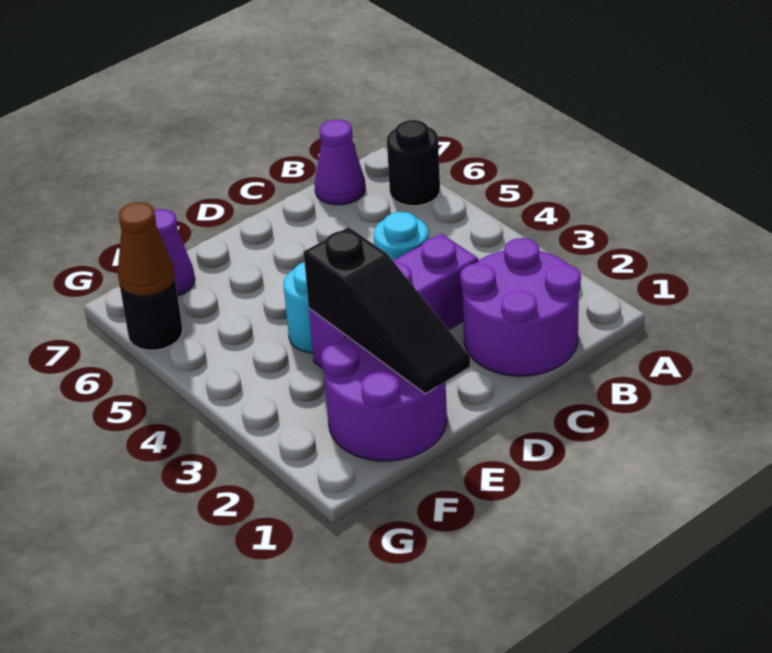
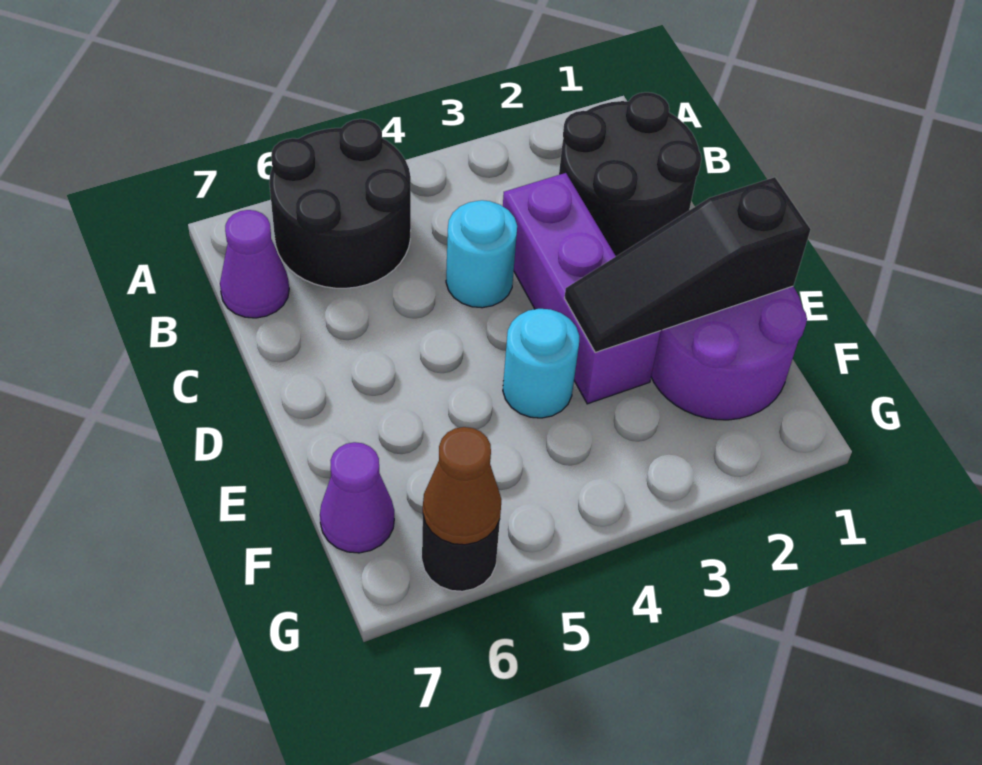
black 1x1 round brick [387,120,440,206] -> black 2x2 round brick [269,119,411,288]
purple 2x2 round brick [460,238,581,376] -> black 2x2 round brick [559,92,702,256]
black 1x3 slope [304,227,470,394] -> black 1x3 slope turned to [564,177,811,352]

